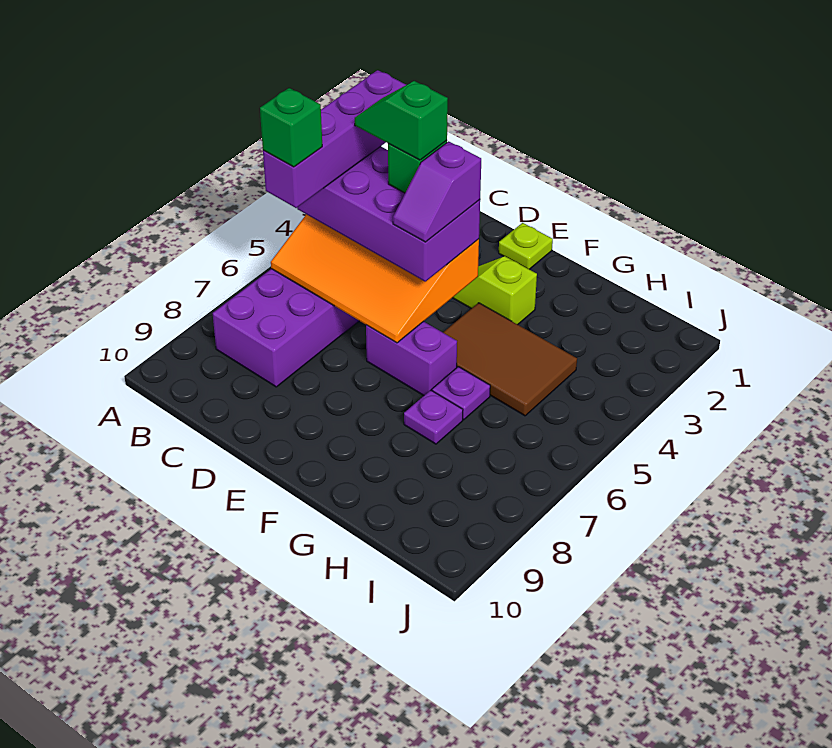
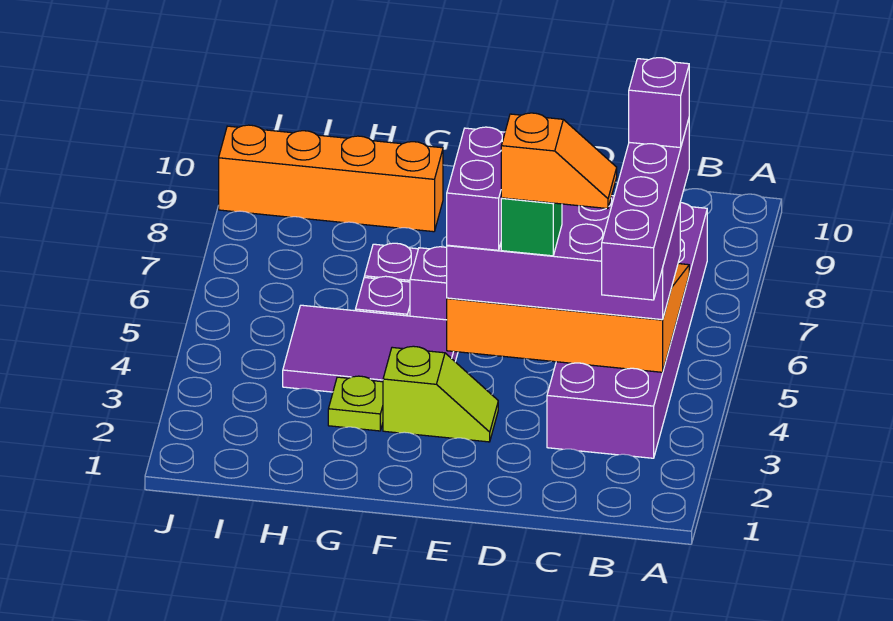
green 1x1 brick [260,88,322,167] -> purple 1x1 brick [629,58,689,148]
green 1x2 slope [355,81,448,160] -> orange 1x2 slope [501,113,617,209]
lime 1x1 plate [499,223,553,269] -> lime 1x1 plate moved to [328,376,383,431]
purple 1x2 slope [393,141,481,242] -> purple 1x2 brick [447,127,505,250]
brown 2x3 tile [443,303,577,416] -> purple 2x3 tile [283,305,458,392]
none -> orange 1x4 brick [219,125,443,232]

